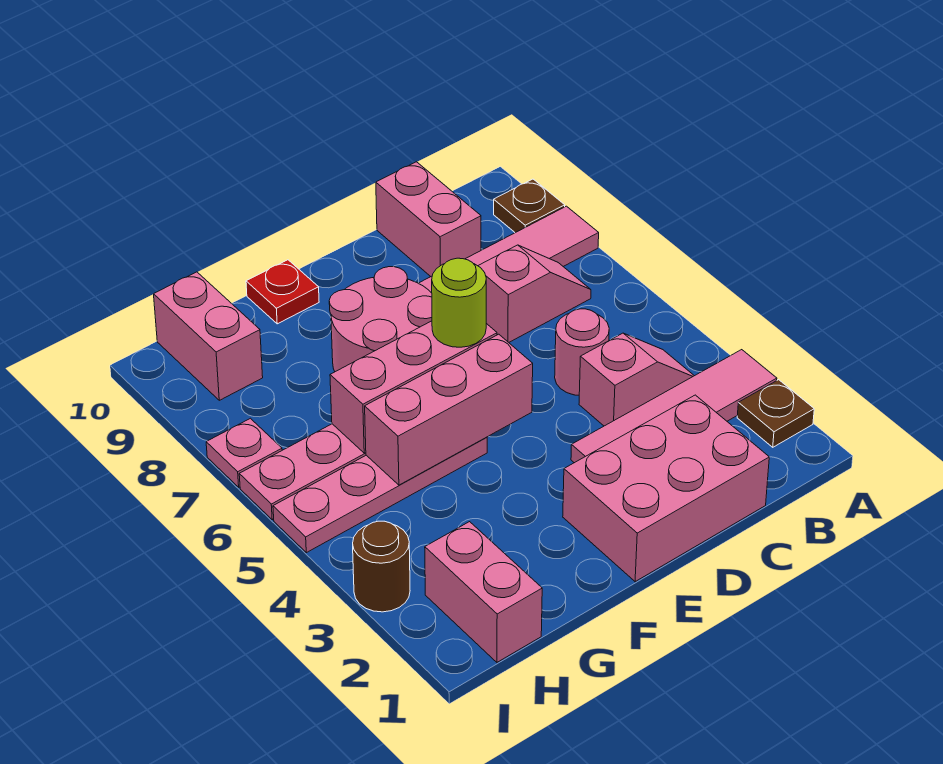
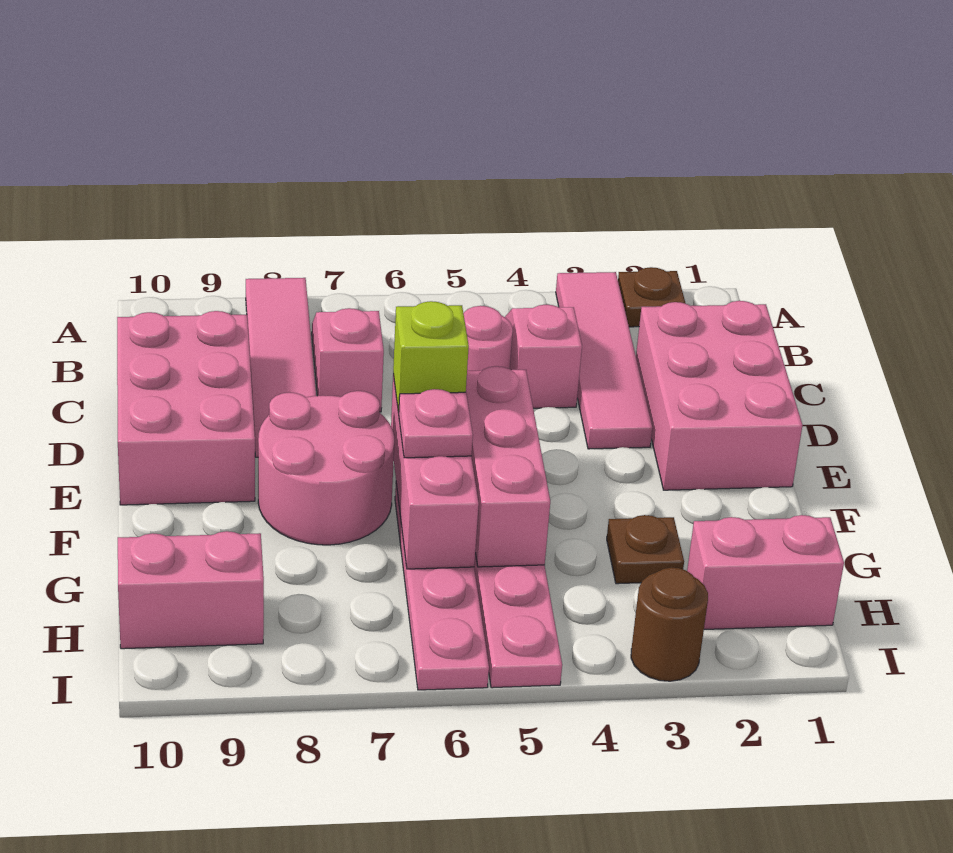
brown 1x1 plate [494,179,565,233] -> brown 1x1 plate moved to [607,515,684,584]
pink 1x2 brick [376,162,481,276] -> pink 2x3 brick [117,311,255,505]
lime 1x1 round brick [432,258,486,347] -> lime 1x1 brick [393,301,469,413]
red 1x1 plate [246,260,319,324] -> none
pink 1x1 plate [206,418,282,487] -> pink 1x1 plate moved to [399,389,473,458]

